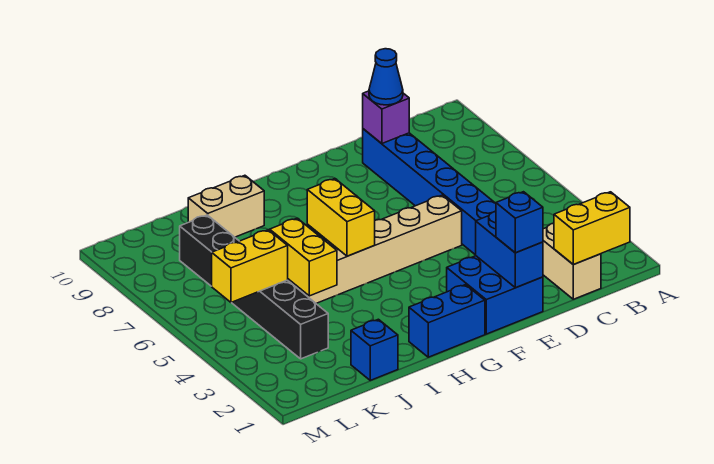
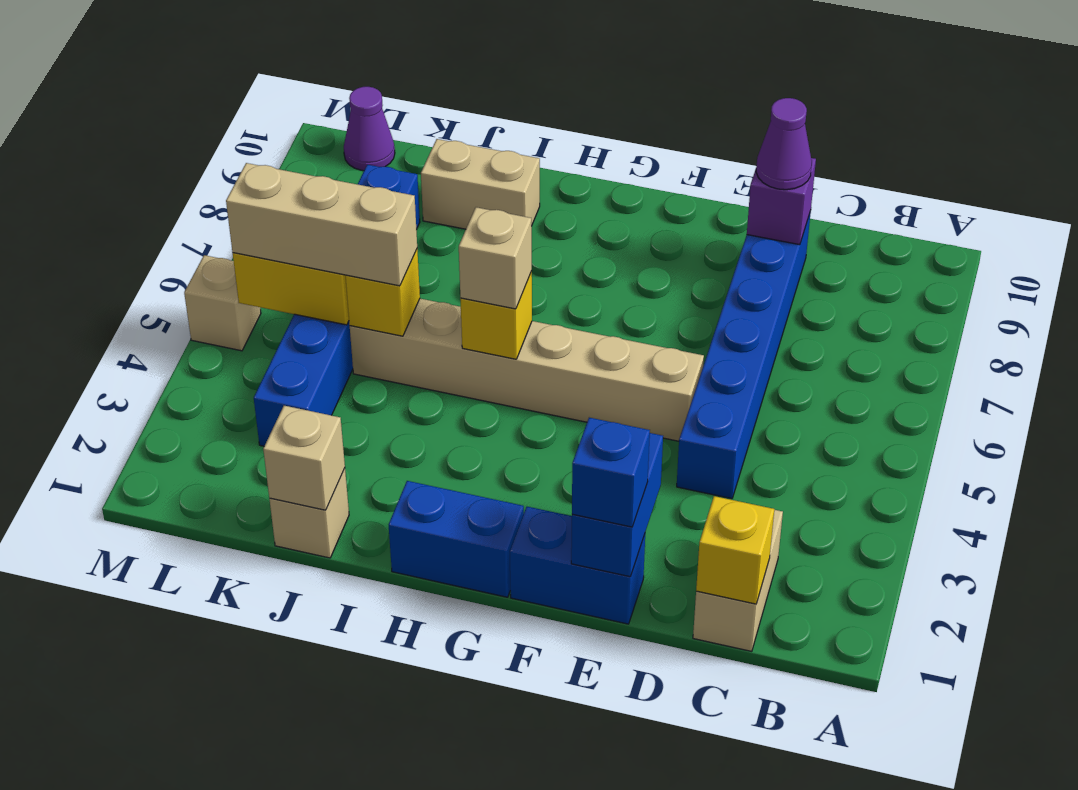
yellow 1x2 brick [554,192,630,265] -> yellow 1x1 brick [696,496,774,604]
blue 1x1 cone [369,49,403,105] -> purple 1x1 cone [756,98,812,190]
blue 2x2 brick [447,256,543,334] -> blue 1x2 brick [510,507,645,624]
yellow 1x2 brick [307,179,375,256] -> yellow 1x1 brick [461,272,532,359]
none -> tan 1x1 brick [459,207,532,309]
blue 1x1 brick [351,319,398,380] -> tan 1x1 brick [269,468,349,558]
none -> tan 1x1 brick [263,406,345,510]
yellow 1x2 brick [269,218,337,296] -> yellow 1x1 brick [346,250,420,336]
none -> tan 1x3 brick [226,163,417,286]
black 1x6 brick [180,215,328,359] -> blue 1x6 brick [254,165,420,446]
none -> purple 1x1 cone [344,87,395,171]
none -> tan 1x1 brick [184,255,261,351]

